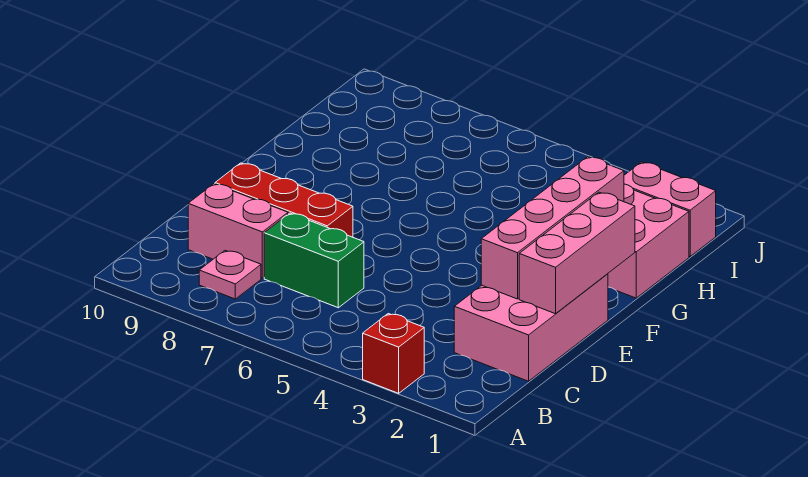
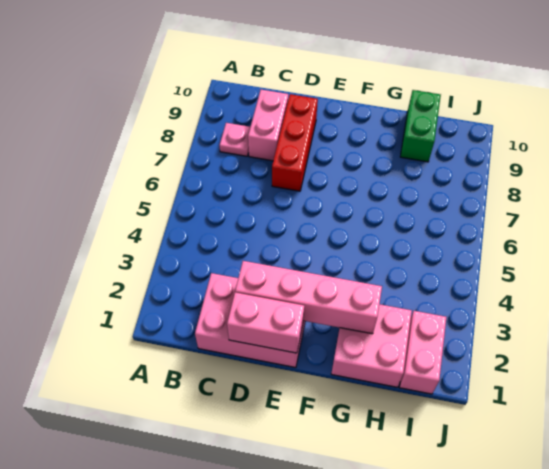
red 1x1 brick [363,314,424,393] -> none
green 1x2 brick [264,213,364,308] -> green 1x2 brick moved to [400,90,441,162]
pink 1x3 brick [519,192,635,314] -> pink 1x2 brick [227,292,304,353]

